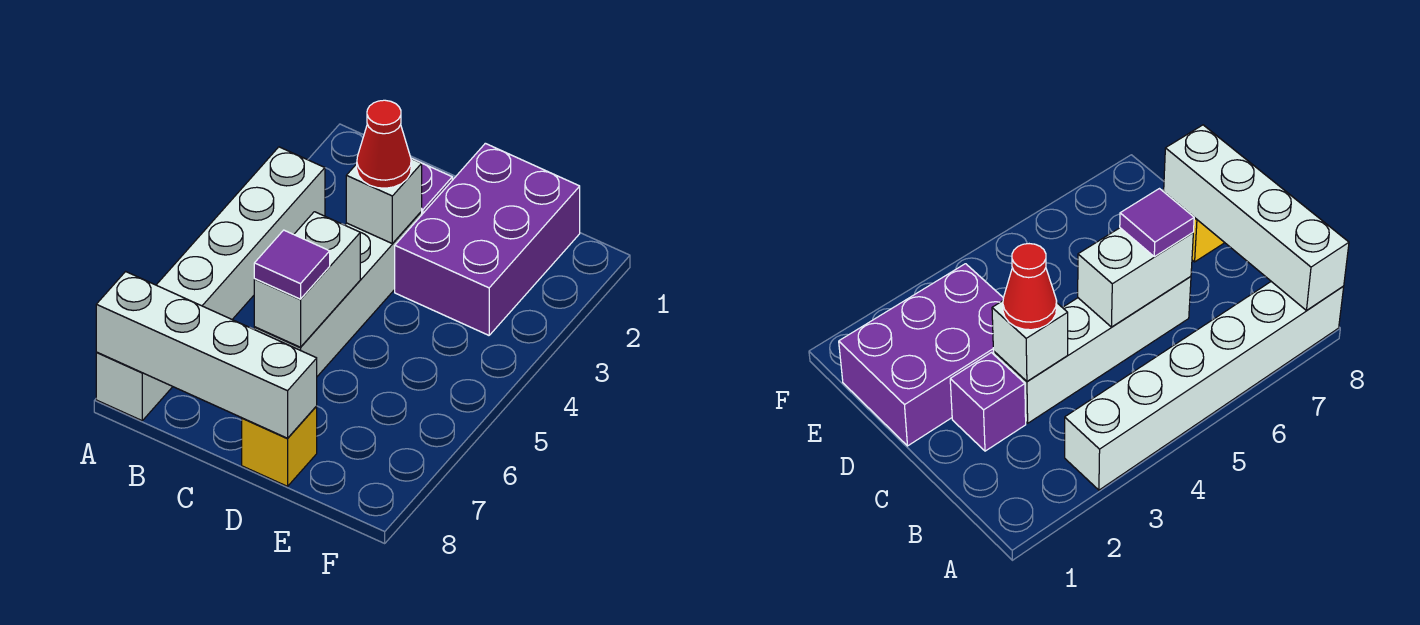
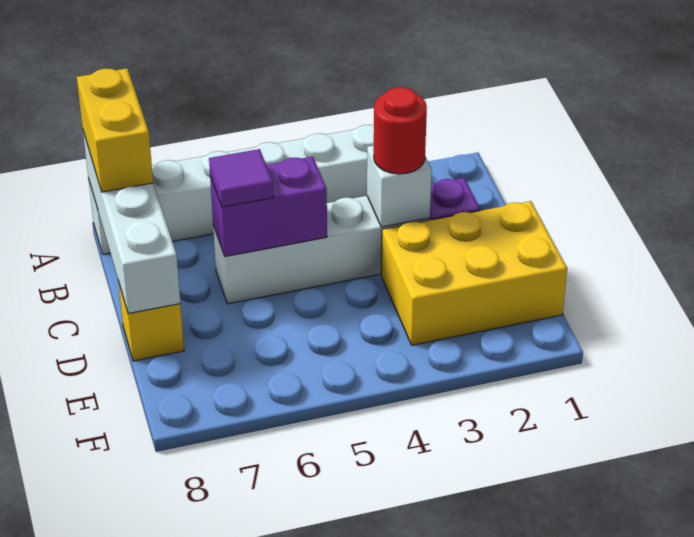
none -> yellow 1x2 brick [77,68,153,192]
red 1x1 cone [357,100,411,188] -> red 1x1 round brick [374,87,427,174]
white 1x2 brick [254,212,360,347] -> purple 1x2 brick [210,157,327,256]
purple 2x3 brick [395,143,580,335] -> yellow 2x3 brick [381,201,567,345]

